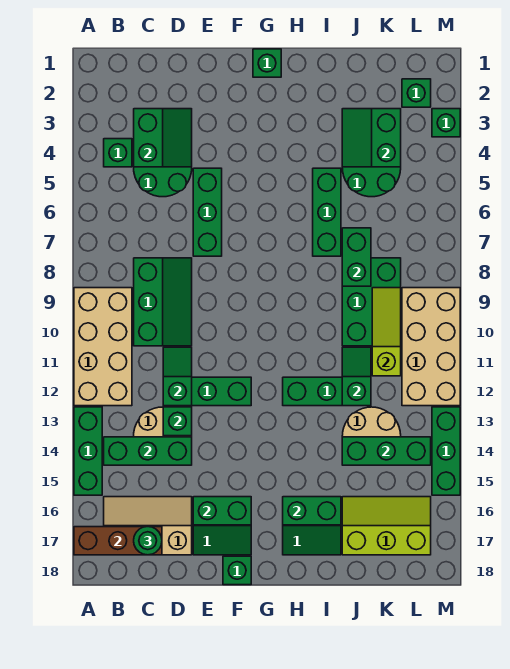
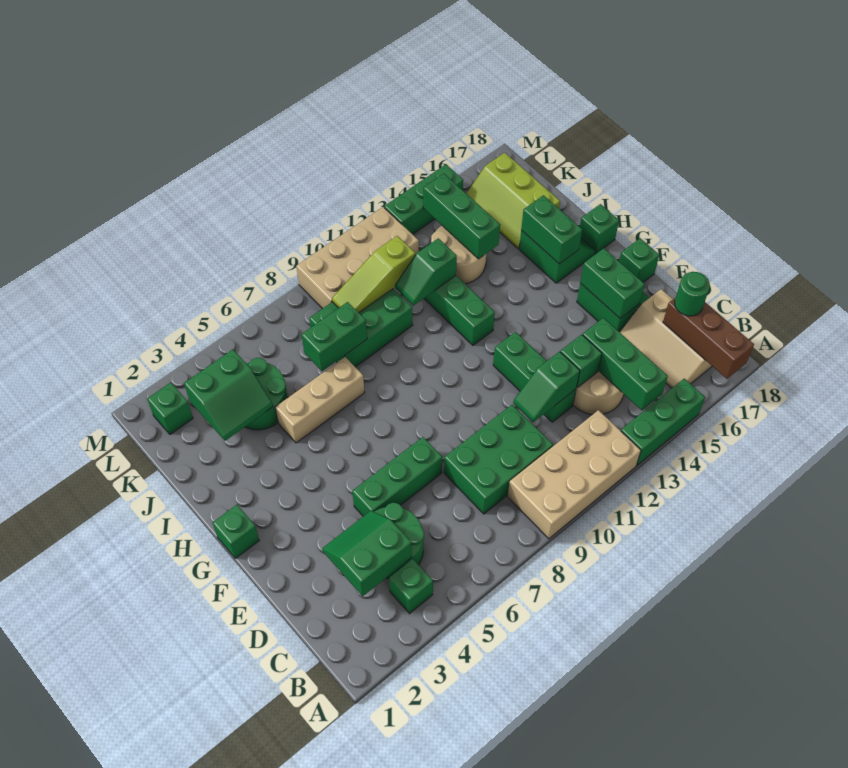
green 2x3 slope [134,258,192,346] -> green 2x3 brick [444,405,553,514]
green 1x3 brick [313,168,341,256] -> tan 1x3 brick [275,357,365,443]
green 1x1 brick [432,109,460,137] -> green 1x1 brick moved to [580,204,619,253]

